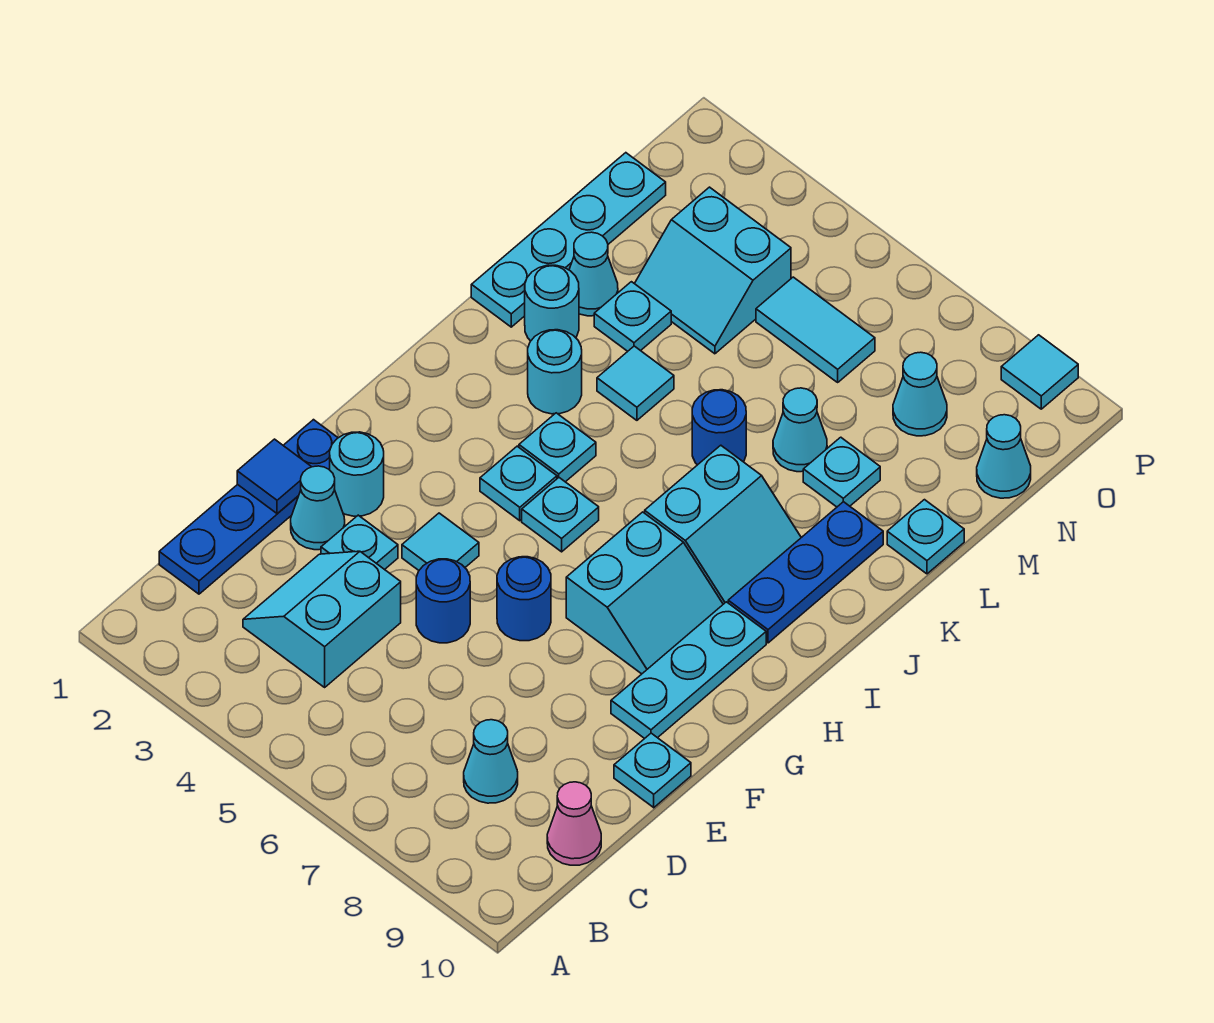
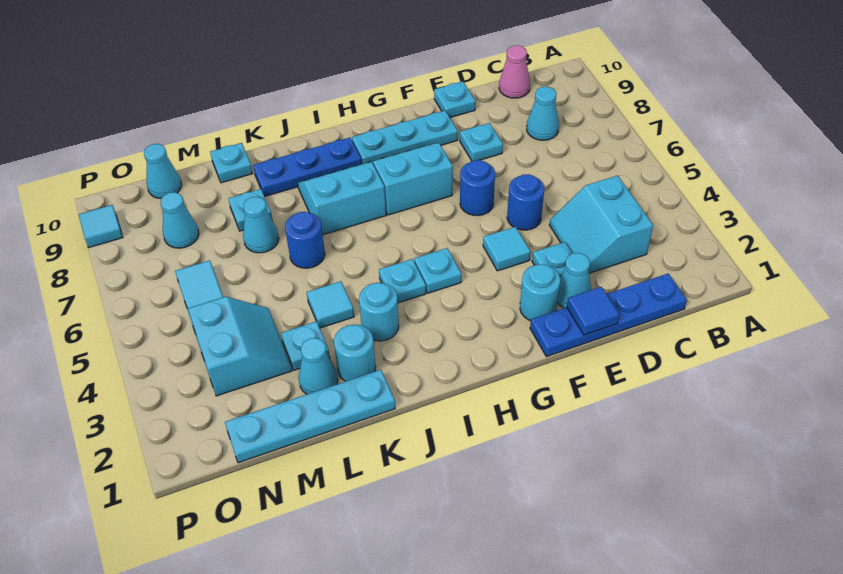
cyan 2x2 slope [243,551,401,687] -> cyan 2x2 slope turned to [550,175,653,273]
cyan 1x1 plate [522,478,599,552] -> cyan 1x1 plate moved to [460,123,503,161]

